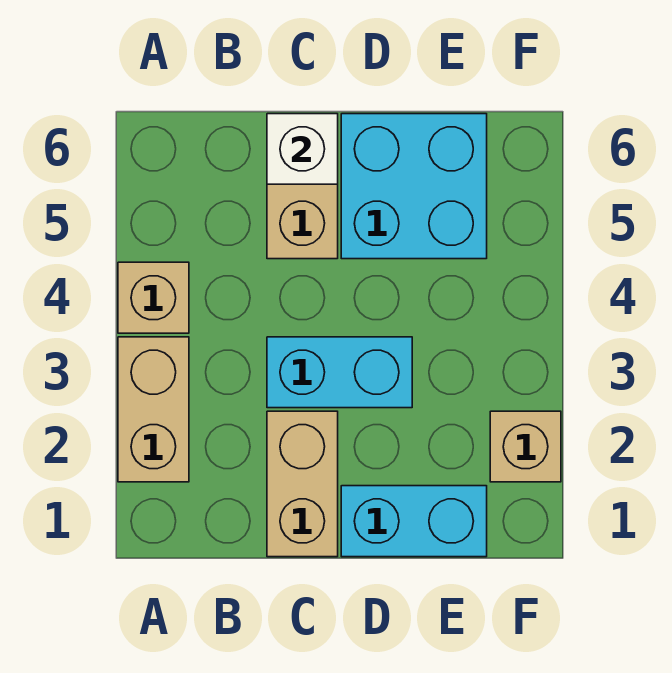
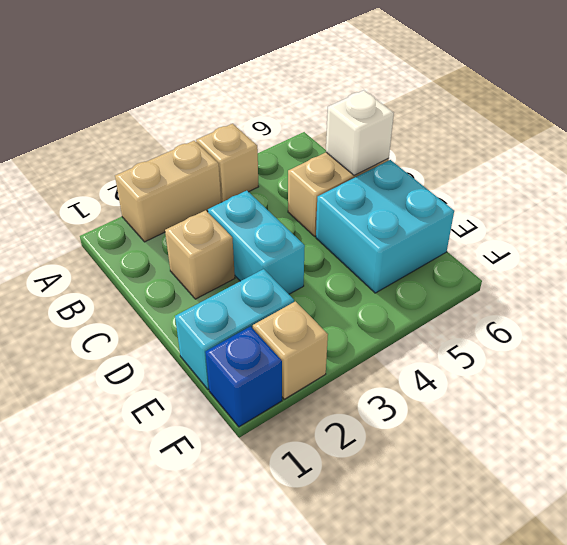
tan 1x2 brick [267,411,338,557] -> tan 1x1 brick [165,210,235,299]
cyan 1x2 brick [341,486,487,557] -> cyan 1x2 brick turned to [175,269,294,389]
none -> blue 1x1 brick [205,326,282,427]

